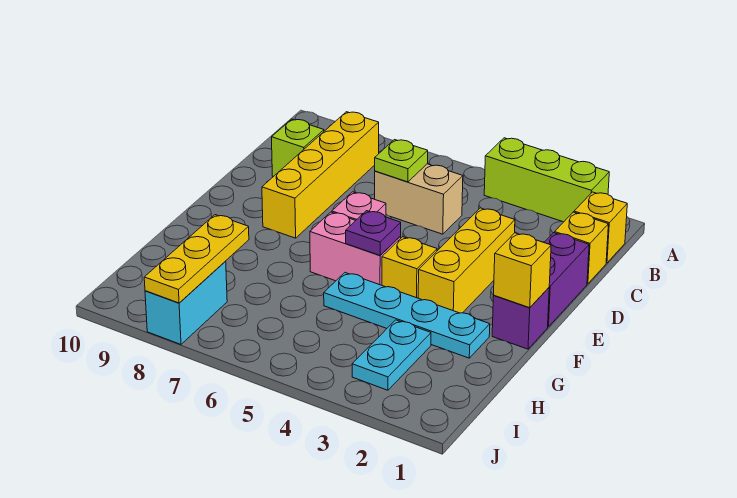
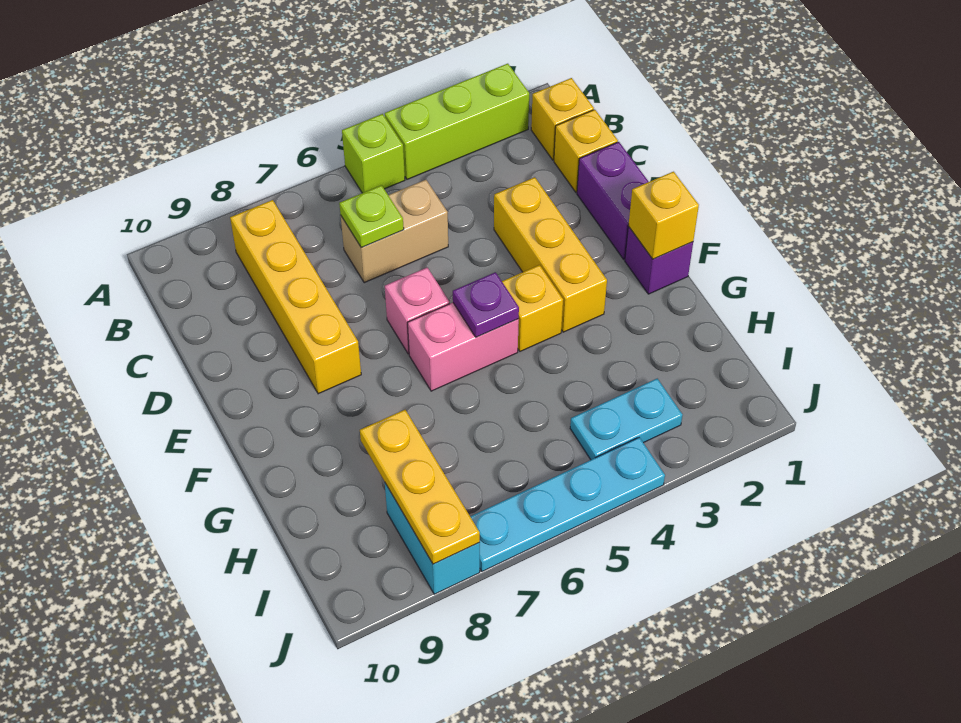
lime 1x1 brick [272,119,324,177] -> lime 1x1 brick moved to [342,114,405,193]
cyan 1x4 plate [324,273,490,358] -> cyan 1x4 plate moved to [470,437,665,571]
cyan 1x2 plate [352,320,431,390] -> cyan 1x2 plate turned to [570,379,682,460]

